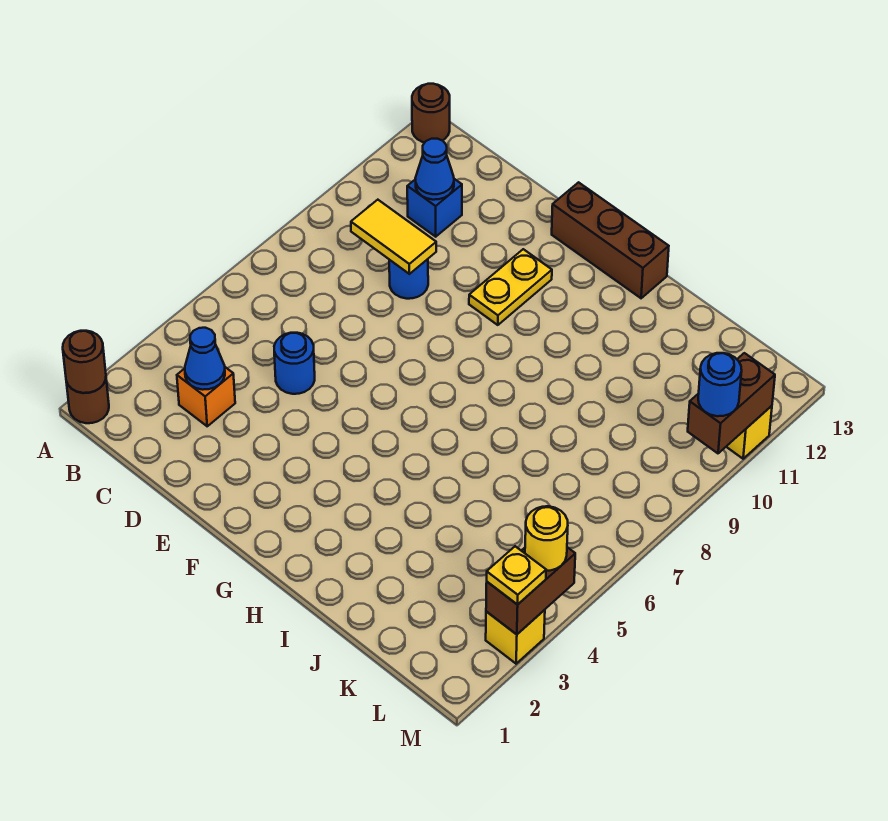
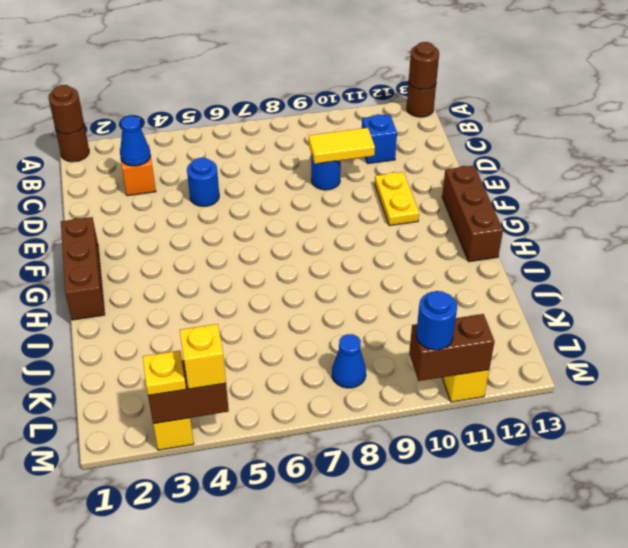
none -> brown 1x1 round brick [409,42,439,89]
yellow 1x2 tile [351,200,436,274] -> yellow 1x2 tile turned to [309,128,375,164]
blue 1x1 cone [415,139,454,200] -> blue 1x1 cone moved to [332,334,366,388]
none -> brown 1x3 brick [61,217,105,320]
yellow 1x2 plate [469,249,552,325] -> yellow 1x2 plate turned to [375,172,419,226]
yellow 1x1 round brick [525,506,568,571] -> yellow 1x1 brick [180,324,226,389]

